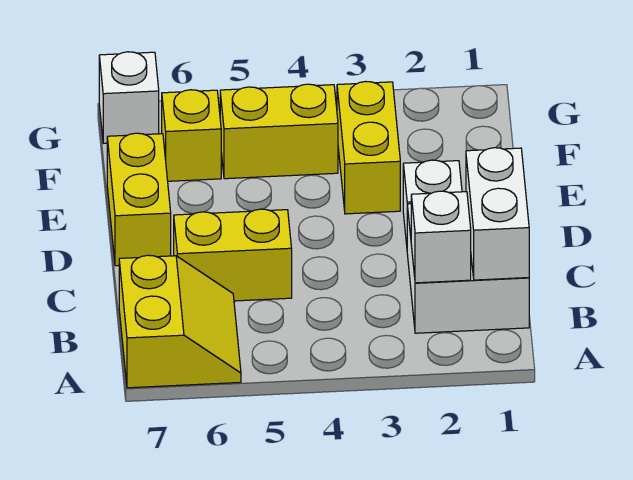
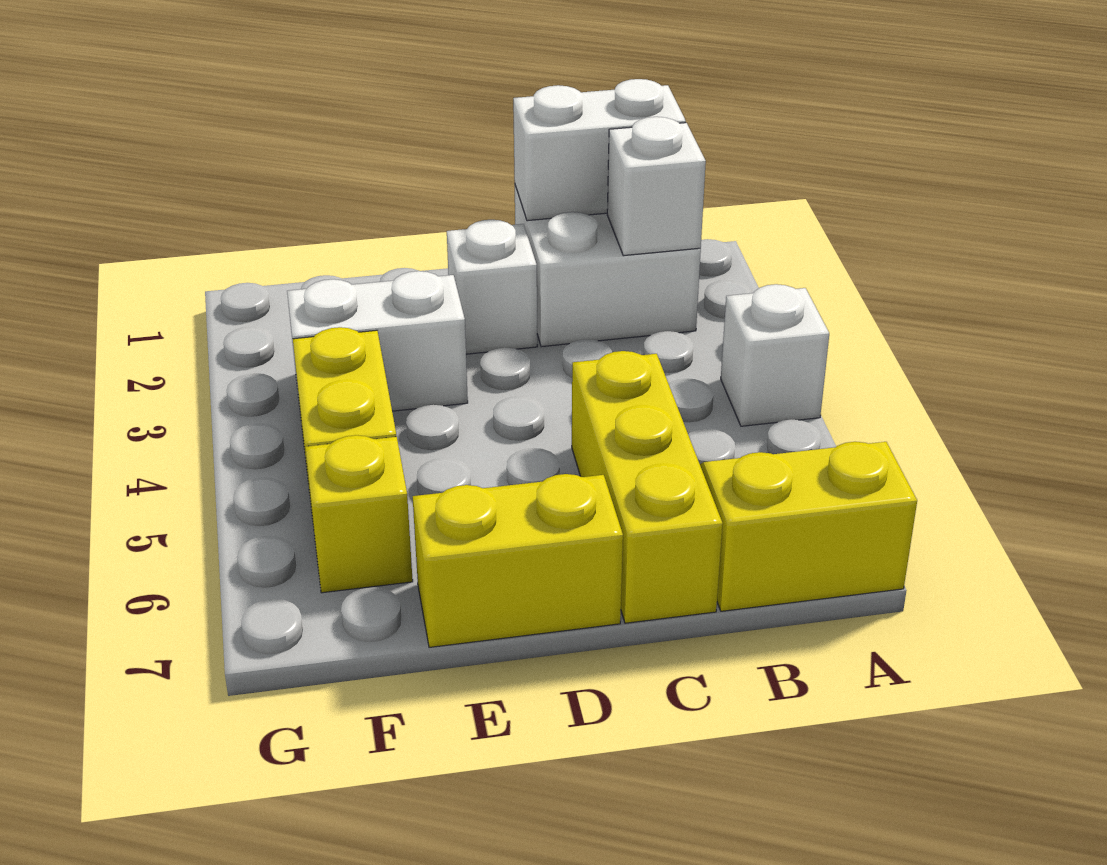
yellow 1x2 brick [174,209,292,301] -> yellow 1x3 brick [572,351,723,623]
yellow 1x2 brick [337,81,400,214] -> white 1x2 brick [287,271,468,415]
white 1x1 brick [99,52,159,143] -> white 1x1 brick moved to [721,284,829,426]

